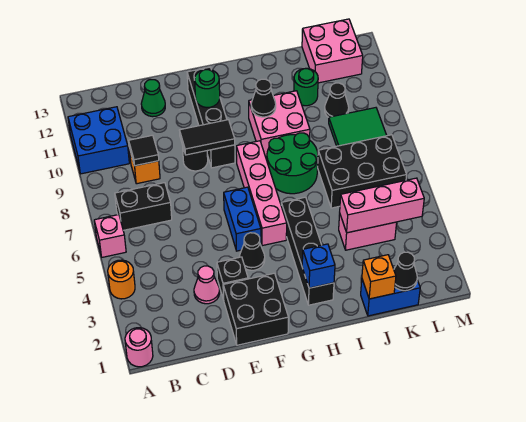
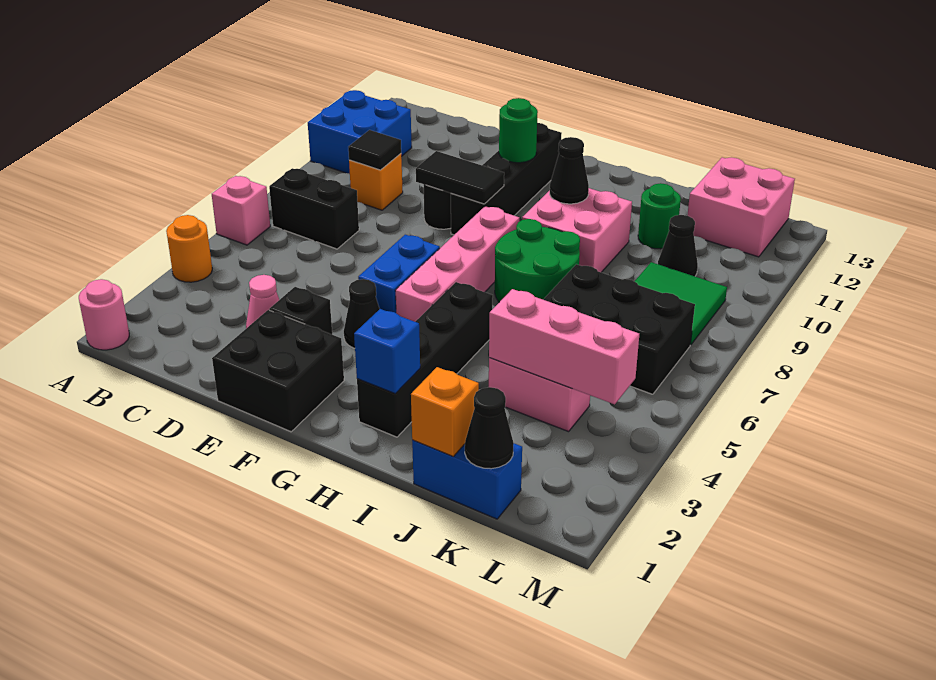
green 1x1 cone [141,80,165,117] -> none

